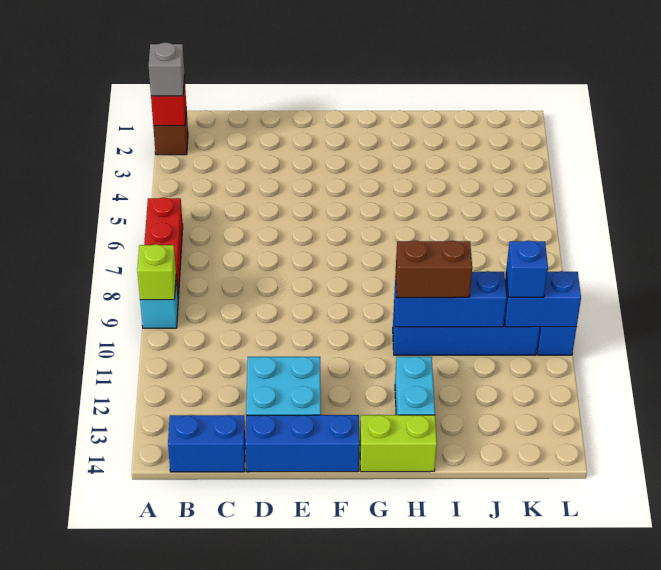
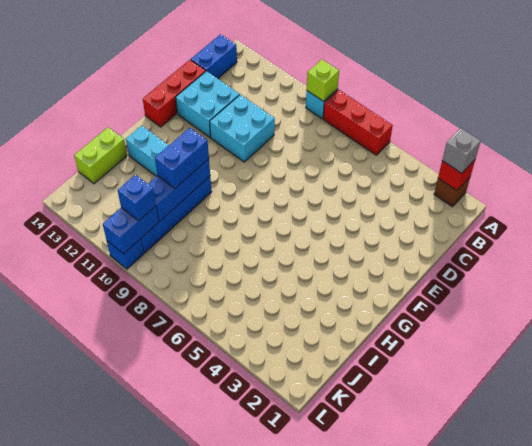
none -> cyan 2x2 brick [210,95,275,162]
blue 1x3 brick [245,415,360,472] -> red 1x3 brick [143,60,206,127]
lime 1x2 brick [360,415,437,472] -> lime 1x2 brick moved to [74,127,127,184]
brown 1x2 brick [396,241,472,298] -> blue 1x2 brick [155,128,209,188]

